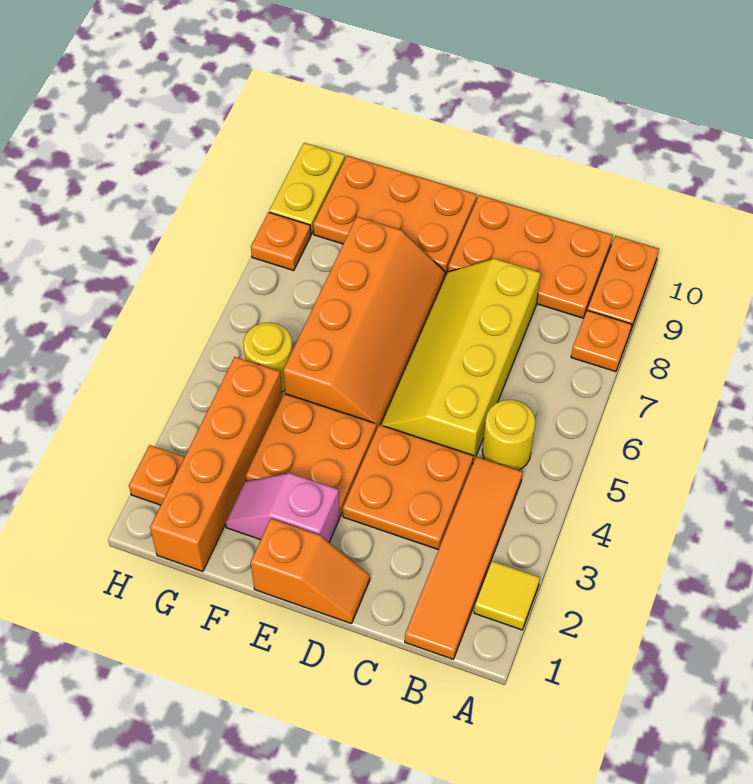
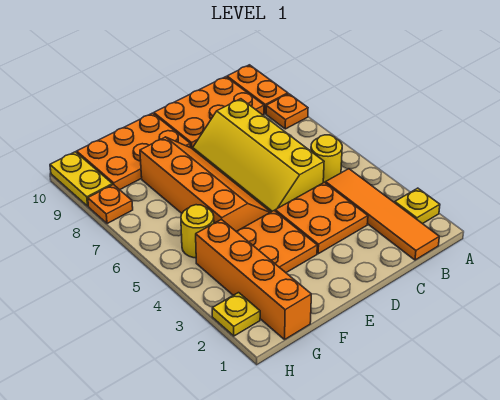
yellow 1x1 tile [474,561,540,630] -> yellow 1x1 plate [395,188,440,224]
orange 1x2 slope [251,519,370,624] -> none
pink 1x2 slope [226,473,340,542] -> none
orange 1x1 plate [129,445,185,505] -> yellow 1x1 plate [212,293,260,336]

